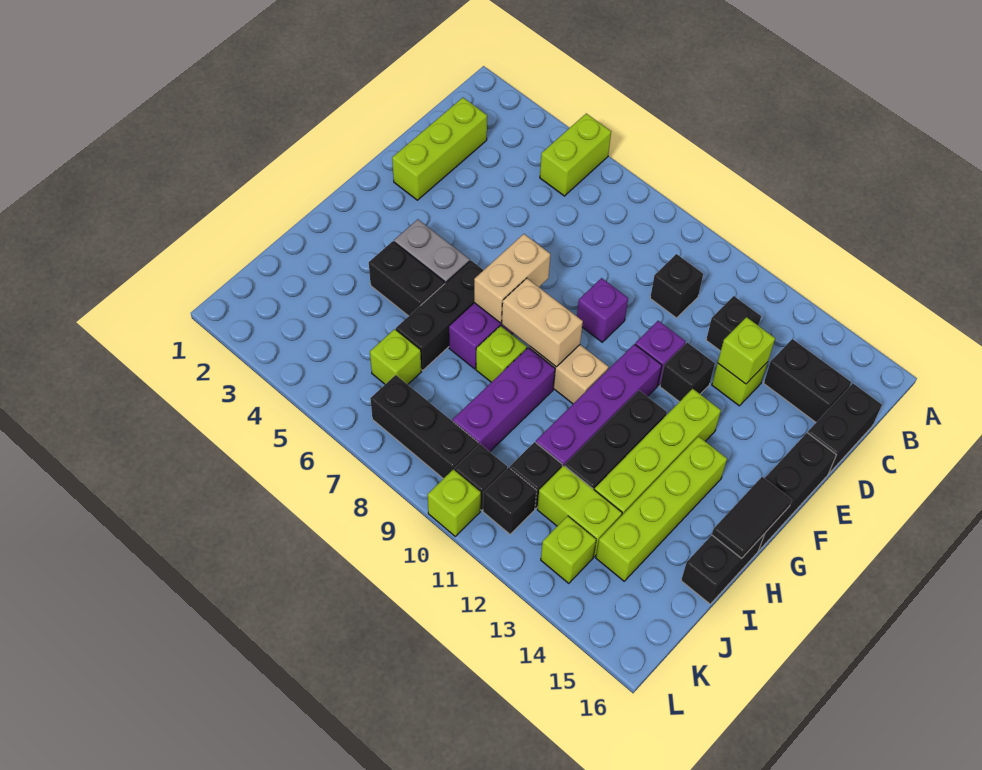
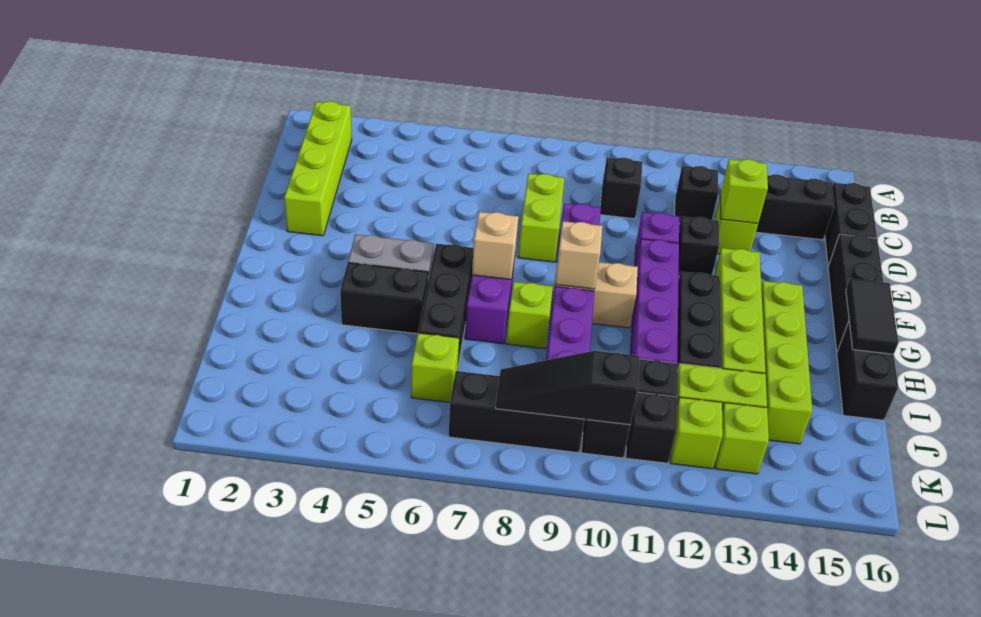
lime 1x2 brick [540,114,611,196] -> lime 1x2 brick moved to [518,174,564,262]
lime 1x3 brick [392,98,487,200] -> lime 1x4 brick [284,101,352,236]
tan 1x2 brick [474,234,550,323] -> tan 1x1 brick [472,212,518,279]
tan 1x2 brick [502,278,583,367] -> tan 1x1 brick [555,221,602,289]
none -> black 1x3 slope [496,351,639,425]
lime 1x1 brick [428,469,481,536] -> lime 1x1 brick moved to [670,397,723,469]

